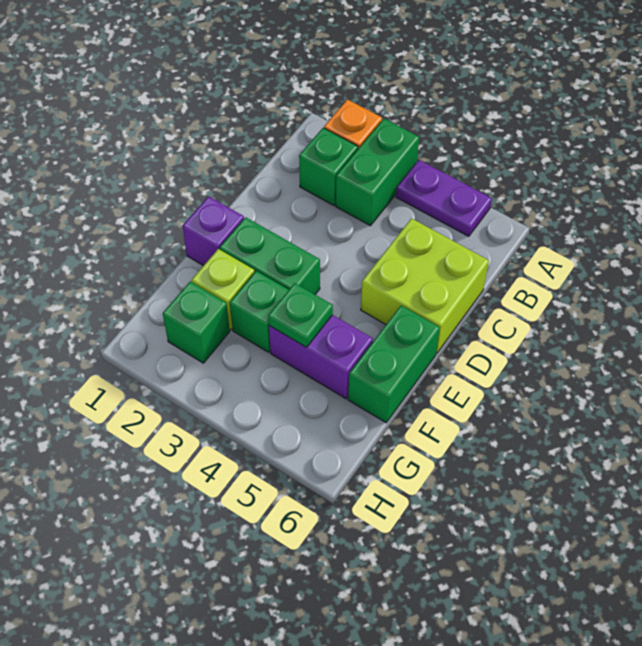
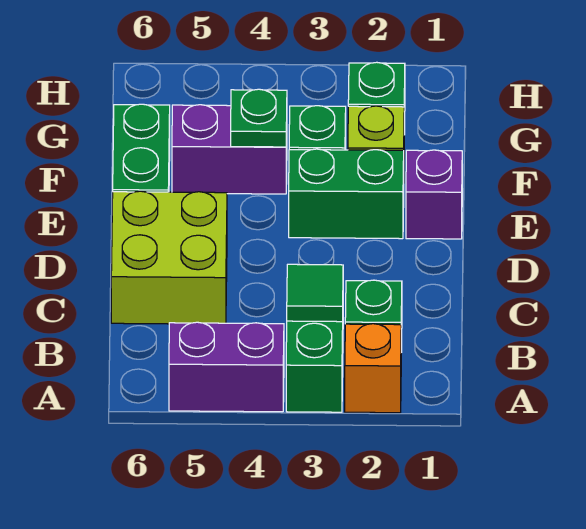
purple 1x2 plate [396,160,492,236] -> purple 1x2 brick [169,322,284,412]
none -> green 1x1 tile [287,264,343,322]

